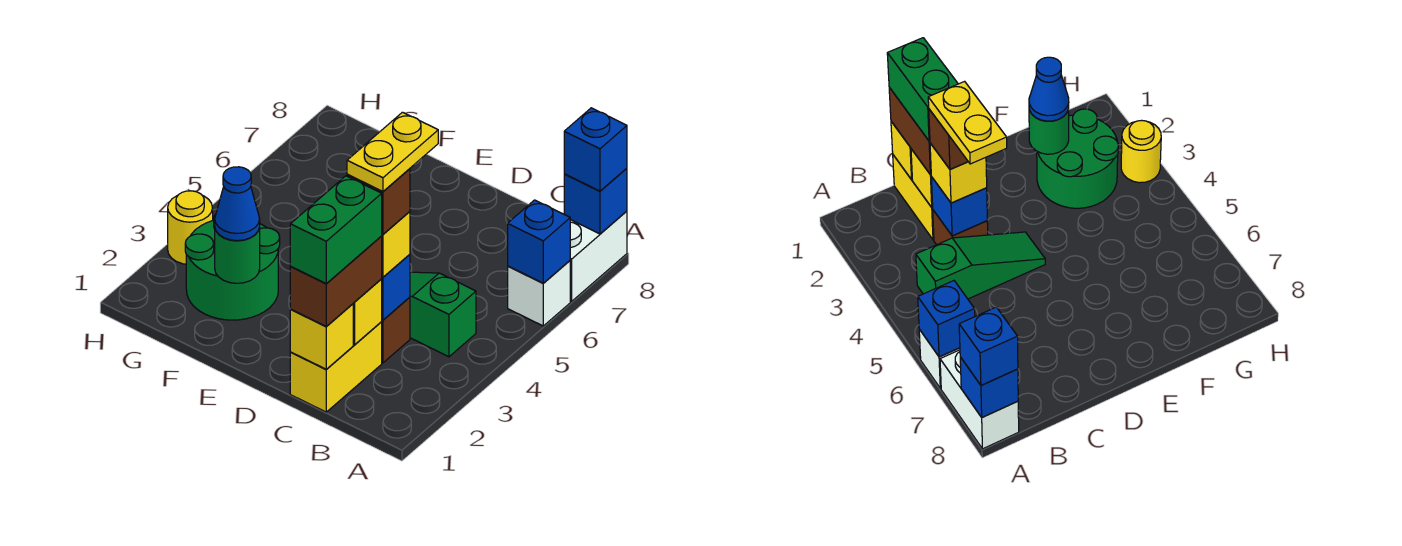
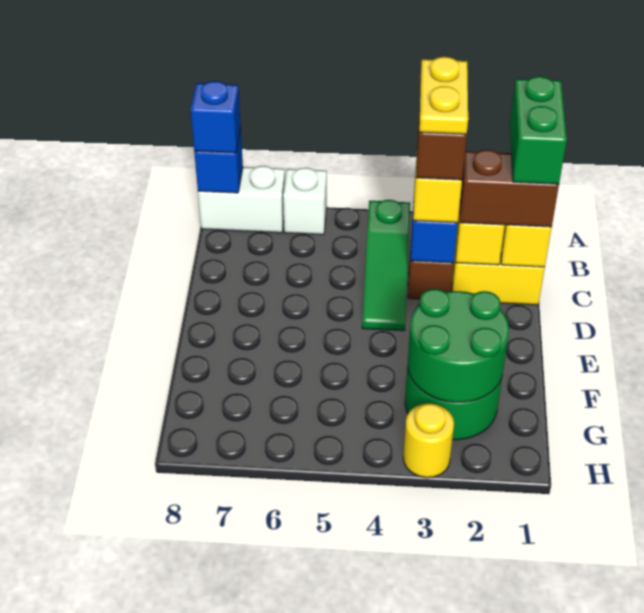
blue 1x1 brick [508,200,570,283] -> none
green 1x2 brick [290,176,382,283] -> green 1x2 brick turned to [510,76,567,184]
yellow 1x2 plate [347,112,438,191] -> yellow 1x2 plate turned to [419,57,468,134]
green 1x1 round brick [215,227,260,283] -> green 2x2 round brick [408,289,509,402]
blue 1x1 cone [215,167,260,241] -> none

